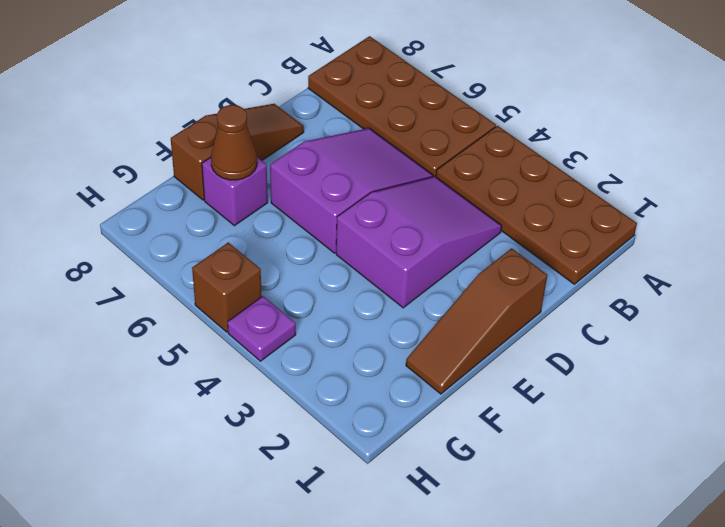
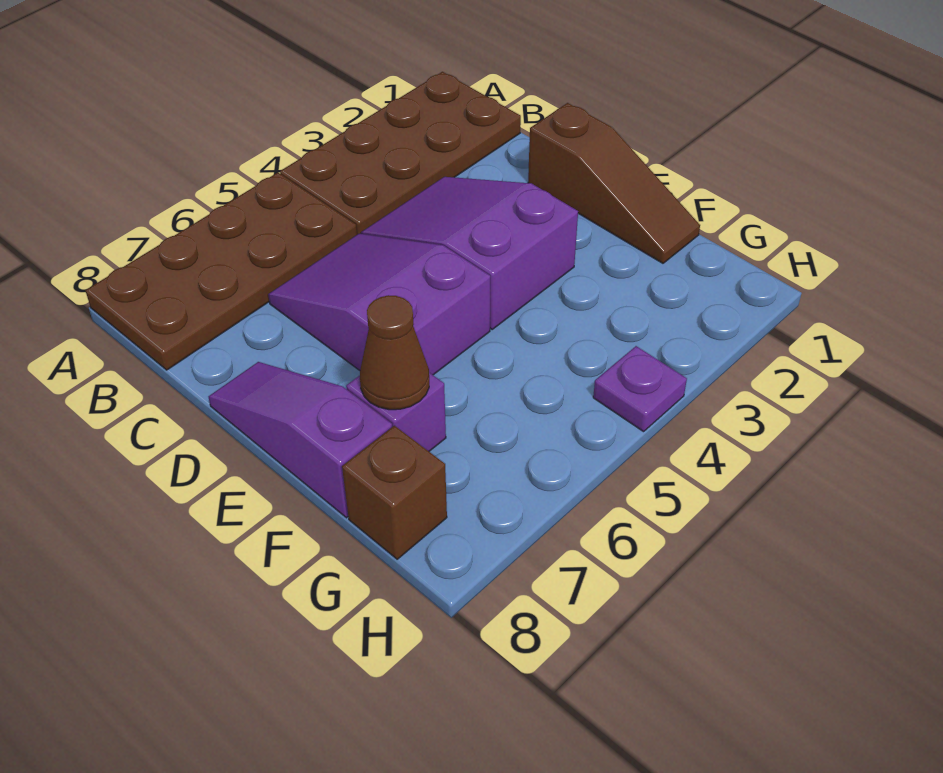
brown 1x3 slope [171,104,304,200] -> purple 1x3 slope [209,362,392,518]
brown 1x1 brick [192,242,262,332] -> brown 1x1 brick moved to [342,426,447,559]

